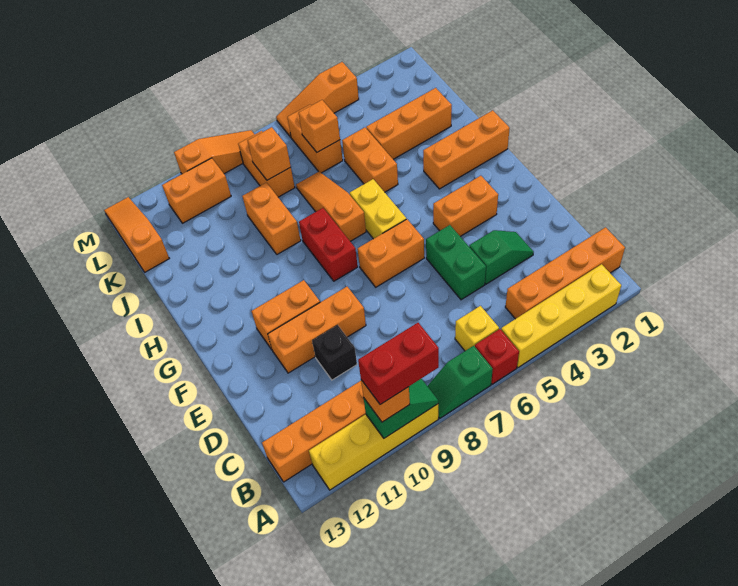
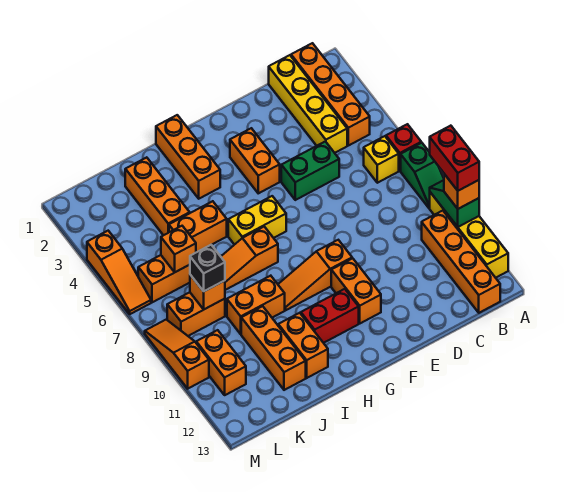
yellow 1x4 brick [501,264,621,367] -> yellow 1x4 brick moved to [269,55,347,153]
green 1x2 slope [469,230,534,284] -> none
black 1x1 brick [312,325,357,380] -> black 1x1 brick moved to [190,245,225,291]
orange 1x3 brick [268,287,366,373] -> orange 1x3 brick moved to [241,306,306,390]
orange 1x2 brick [358,219,424,287] -> orange 1x2 brick moved to [278,313,328,378]
red 1x2 brick [299,208,358,281] -> red 1x2 brick moved to [301,289,359,343]
orange 1x3 slope [104,197,169,272] -> orange 1x3 slope moved to [278,240,352,310]

